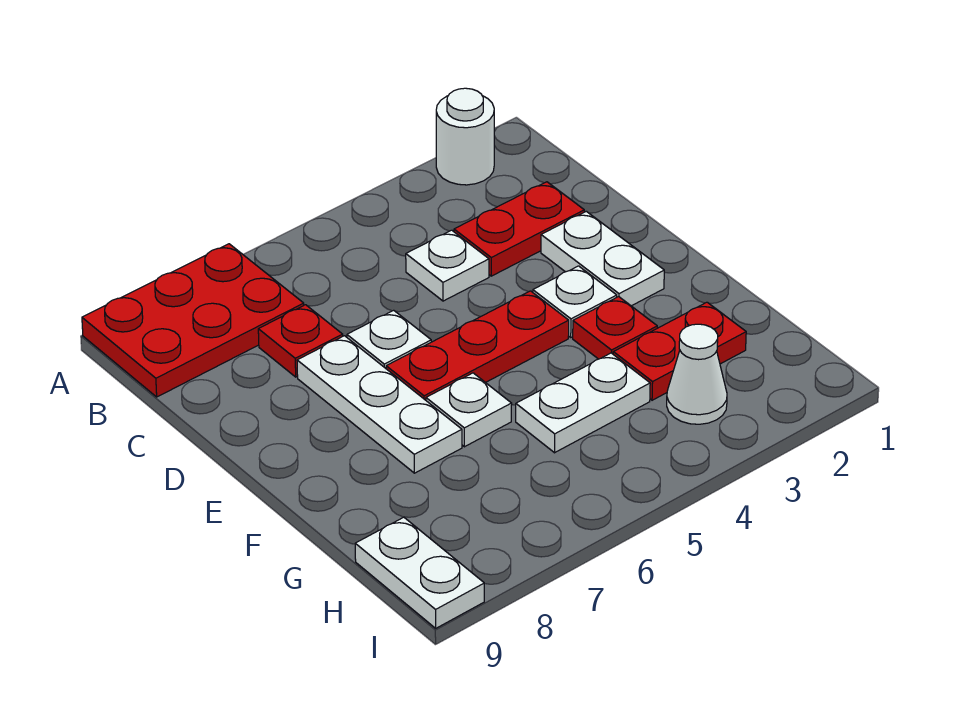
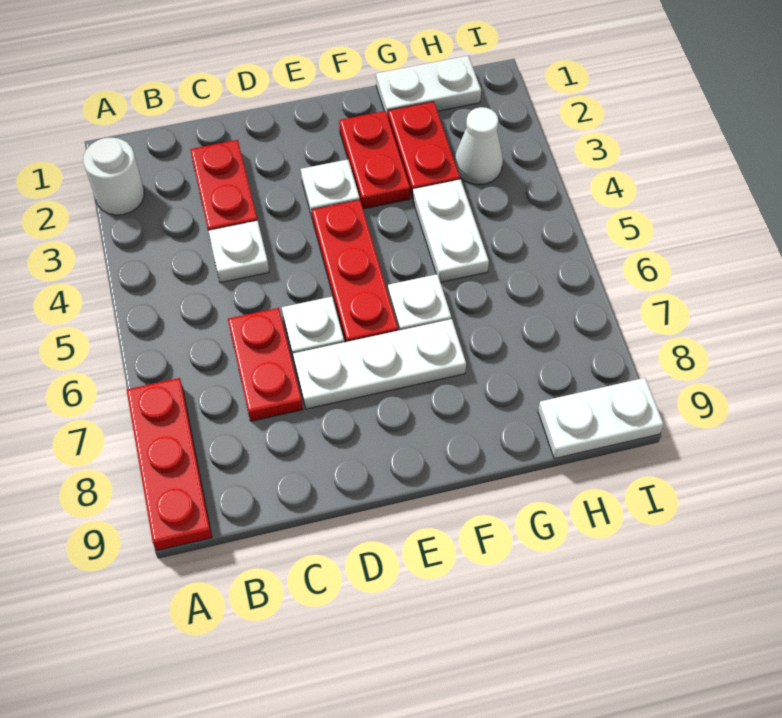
red 2x3 plate [82,244,304,397] -> red 1x3 plate [127,378,212,551]
red 1x1 plate [258,305,343,377] -> red 1x2 plate [228,308,303,421]
white 1x2 plate [541,211,664,306] -> white 1x2 plate moved to [376,56,481,117]
red 1x1 plate [573,297,657,359] -> red 1x2 plate [339,111,410,209]

